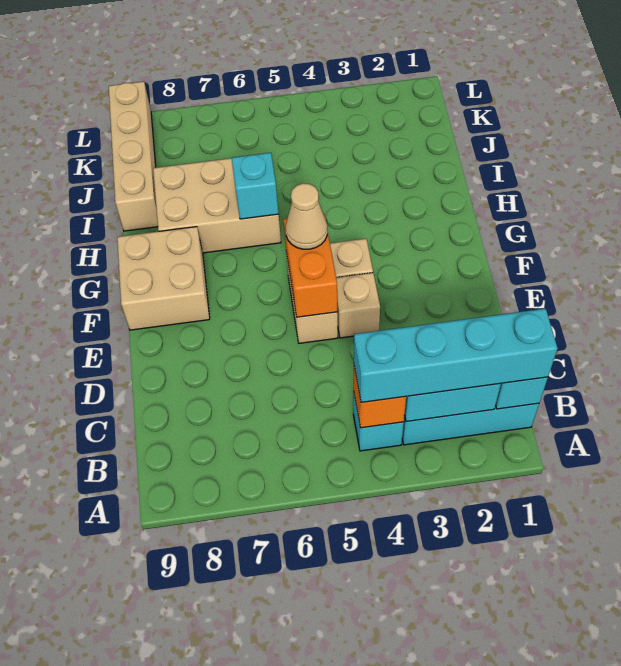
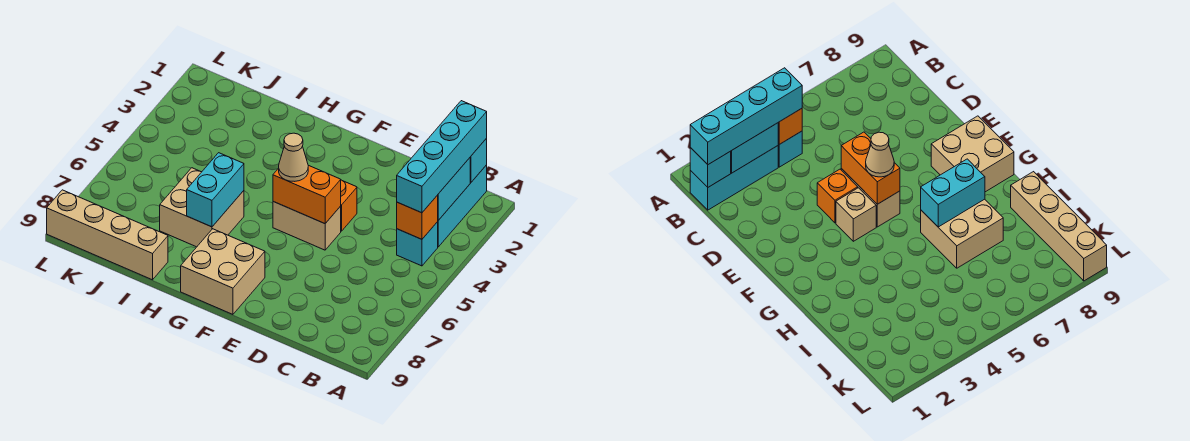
tan 1x1 brick [336,273,380,338] -> orange 1x1 brick [341,180,357,231]
tan 2x3 brick [153,158,281,253] -> tan 2x2 brick [160,168,244,247]
cyan 1x1 brick [232,153,279,219] -> cyan 1x2 brick [187,153,244,227]

